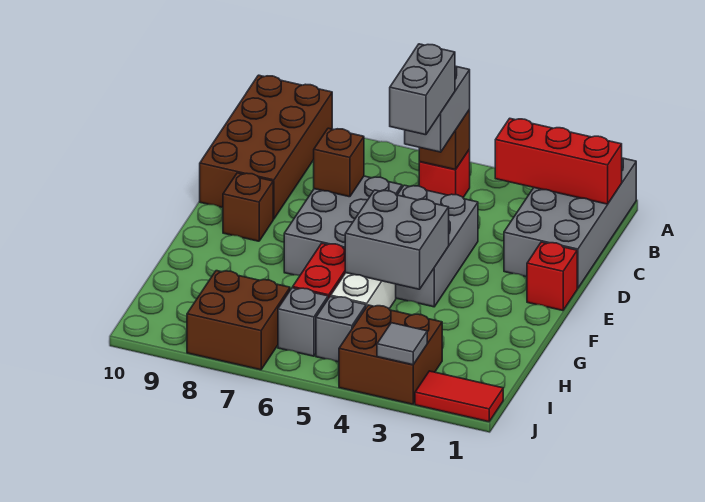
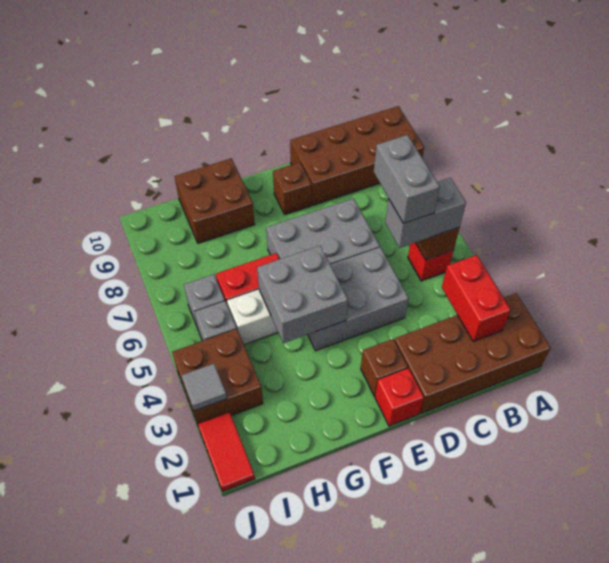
grey 2x4 brick [504,158,636,288] -> brown 2x4 brick [394,293,551,413]
red 1x3 brick [495,118,622,204] -> red 1x2 brick [442,255,511,342]
grey 1x2 brick [390,44,455,135] -> grey 1x2 brick turned to [374,135,440,224]
brown 1x1 brick [314,128,364,197] -> brown 1x1 brick moved to [361,339,408,396]
brown 2x2 brick [187,271,290,370] -> brown 2x2 brick moved to [174,158,255,243]

